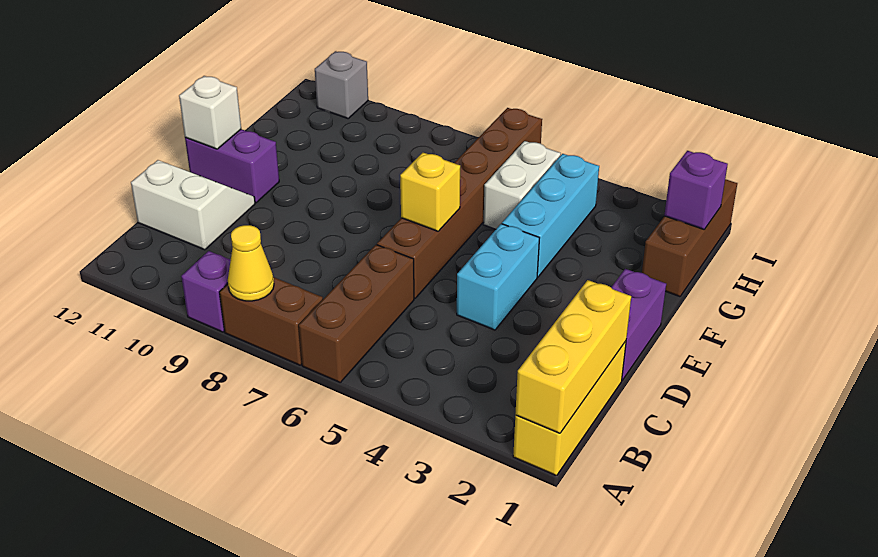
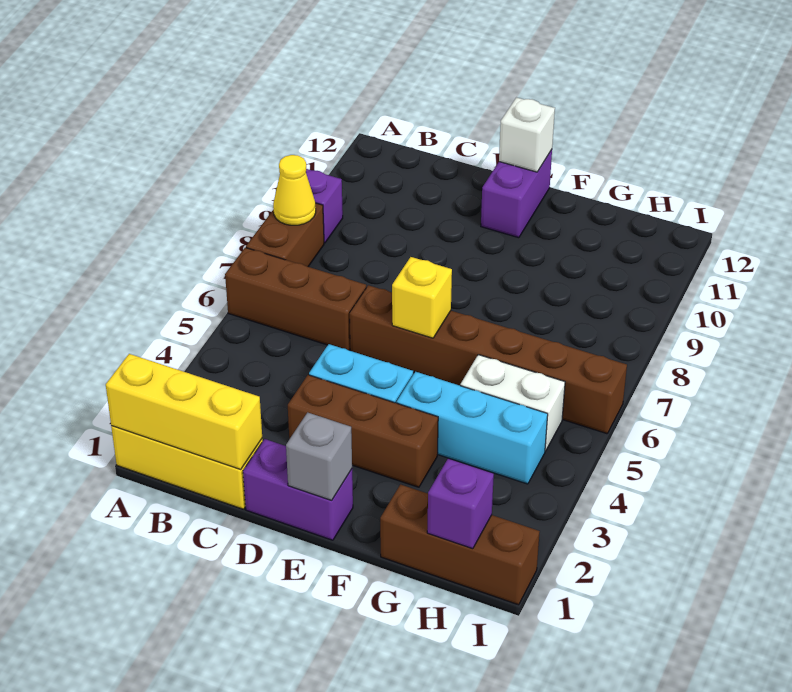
white 2x2 slope [131,160,255,250] -> none
none -> brown 1x3 brick [288,375,438,487]
grey 1x1 brick [315,51,368,118] -> grey 1x1 brick moved to [286,412,352,500]

